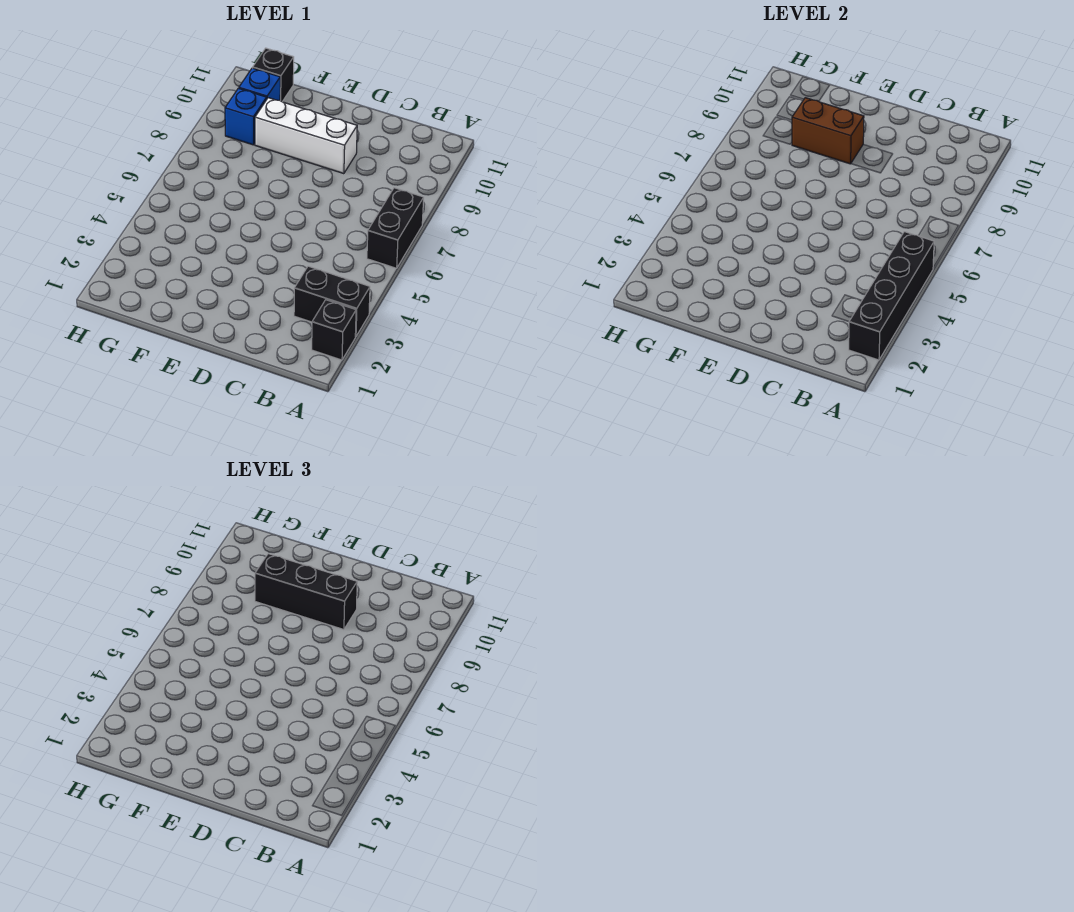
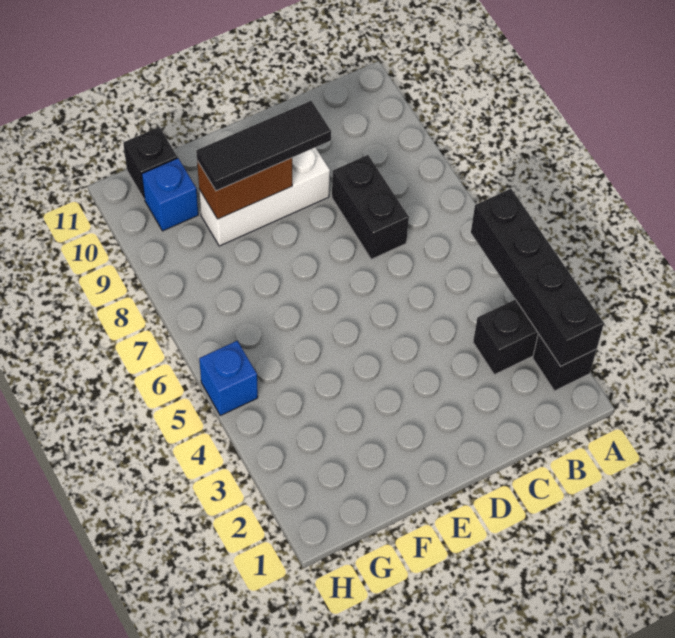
black 1x2 brick [367,188,424,268] -> black 1x2 brick moved to [332,155,409,259]
black 1x3 brick [255,554,357,630] -> black 1x3 tile [196,101,331,191]
blue 1x1 brick [225,88,267,145] -> blue 1x1 brick moved to [199,341,258,416]

